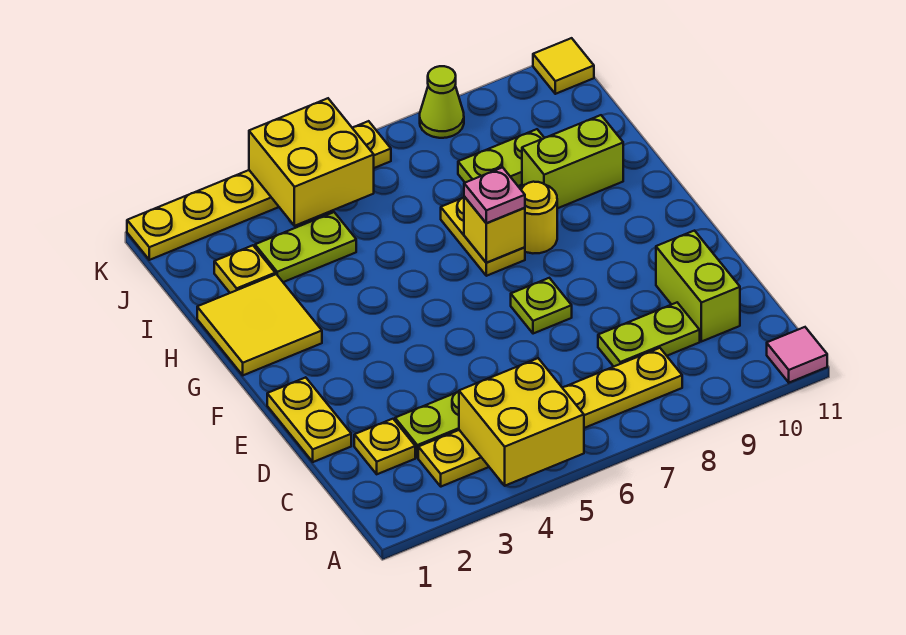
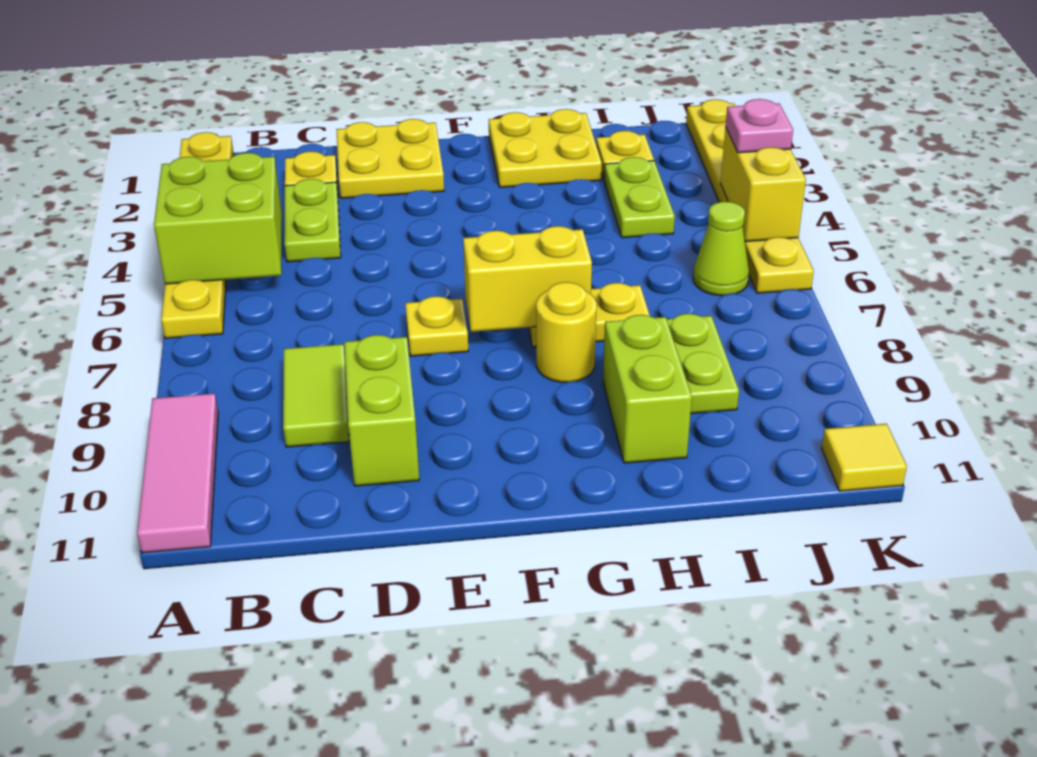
yellow 2x2 brick [459,358,584,486] -> lime 2x2 brick [154,153,282,284]
pink 1x1 tile [767,327,827,383] -> pink 1x3 tile [137,393,218,553]
yellow 1x6 plate [418,348,682,487] -> yellow 1x6 plate moved to [161,132,234,338]
lime 1x2 plate [598,303,700,367] -> lime 1x2 tile [283,344,349,447]
lime 1x2 brick [656,231,740,342] -> lime 1x2 brick turned to [344,335,419,486]
yellow 1x2 plate [267,377,351,462] -> yellow 2x2 plate [336,119,444,198]
lime 1x1 plate [511,278,572,334] -> yellow 1x1 plate [405,296,468,356]
yellow 2x2 tile [197,274,322,375] -> yellow 2x2 plate [489,109,602,187]
yellow 1x1 brick [464,197,525,263] -> yellow 1x2 brick [463,226,592,332]
pink 1x1 plate [464,167,525,223] -> pink 1x1 plate moved to [726,99,793,153]
yellow 2x2 brick [249,98,374,226] -> yellow 1x2 brick [720,127,806,242]
lime 1x1 cone [420,66,464,138] -> lime 1x1 cone moved to [693,202,749,296]

